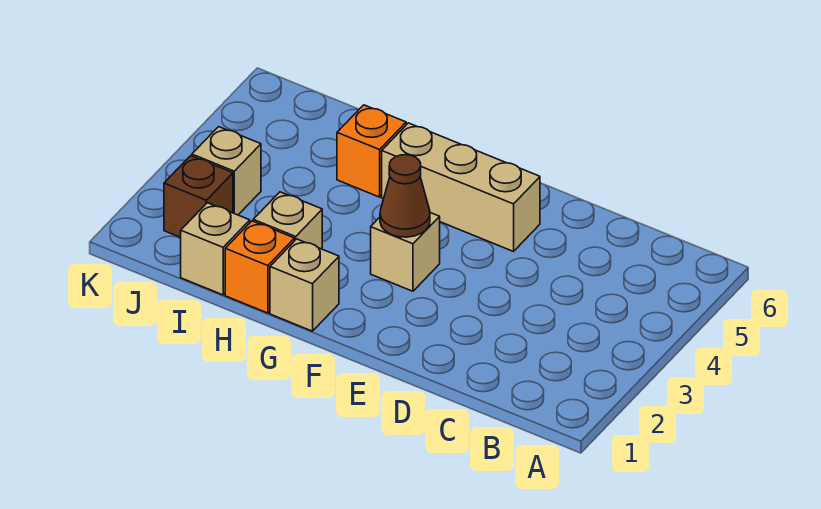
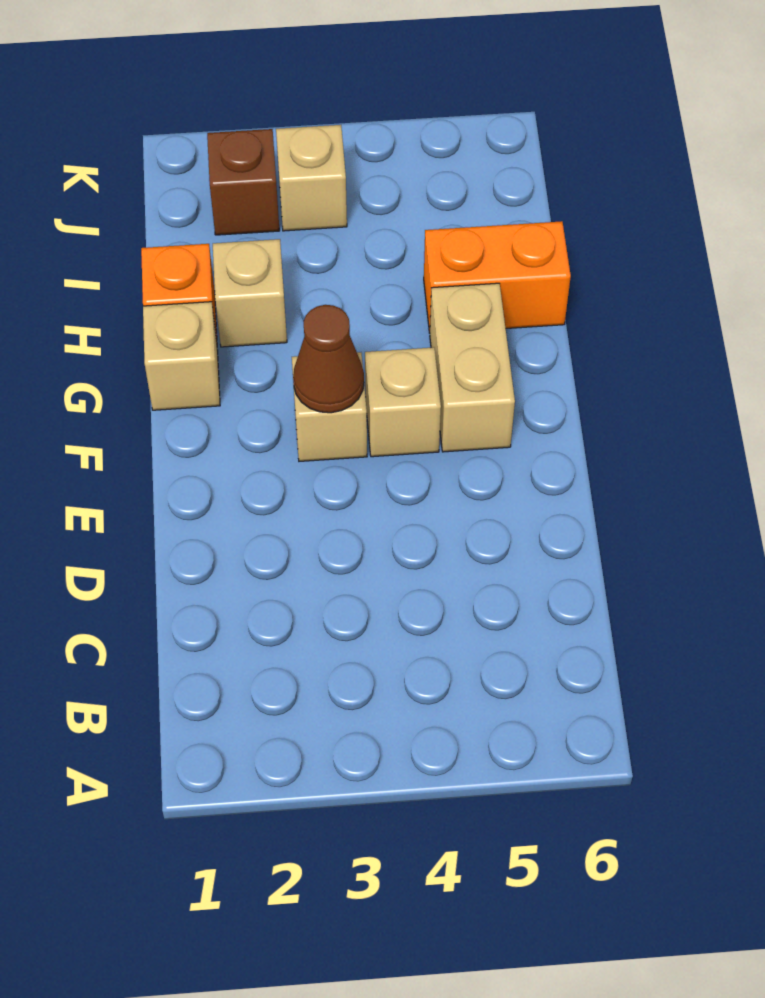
tan 1x3 brick [382,123,540,251] -> tan 1x2 brick [430,283,515,452]
orange 1x1 brick [337,105,406,197] -> orange 1x2 brick [424,221,571,333]
tan 1x1 brick [181,203,250,295] -> tan 1x1 brick moved to [365,347,441,457]

